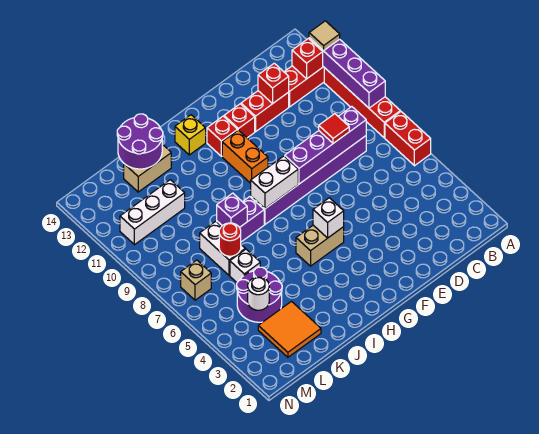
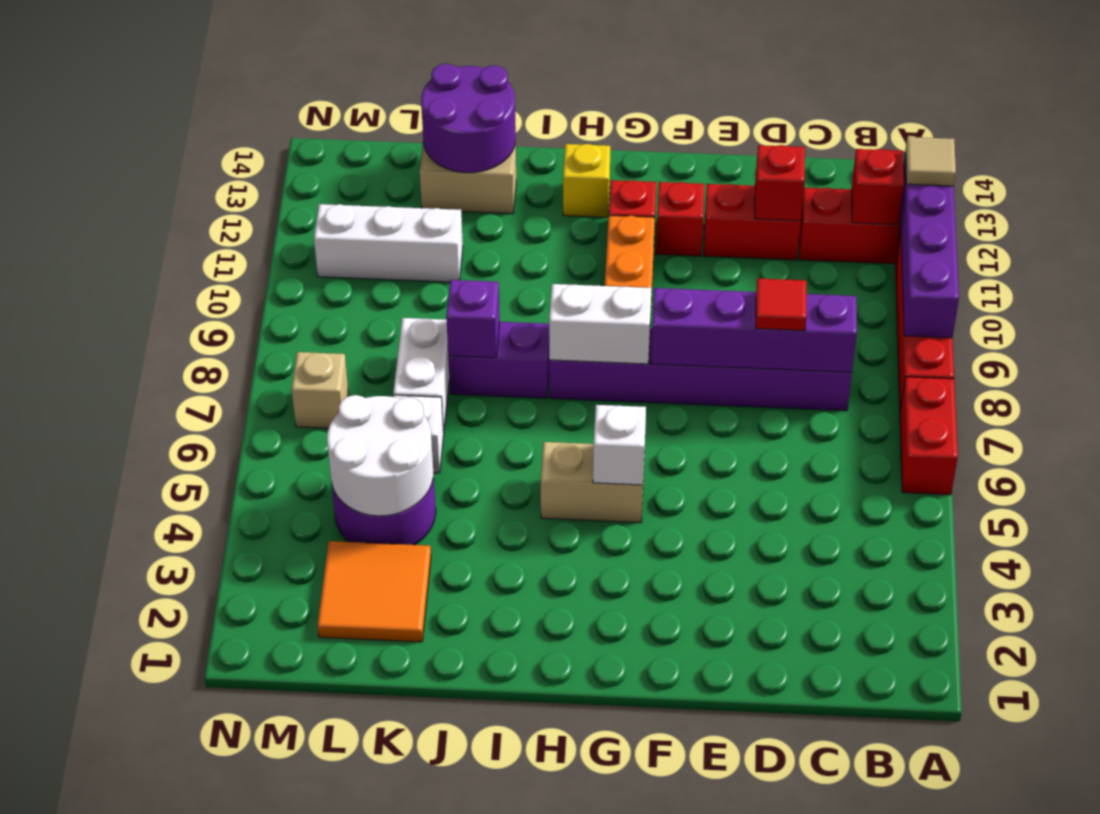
red 1x1 round brick [219,223,241,256] -> none
white 1x1 round brick [248,277,269,310] -> white 2x2 round brick [327,395,433,516]

